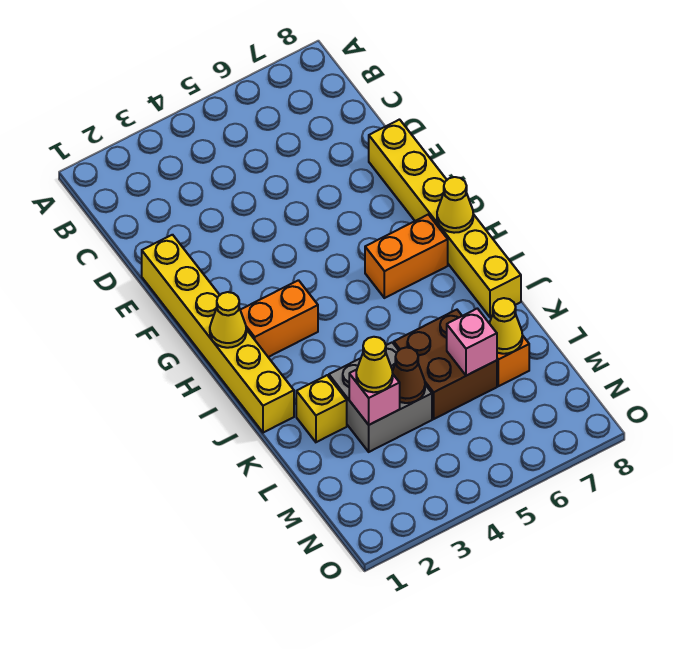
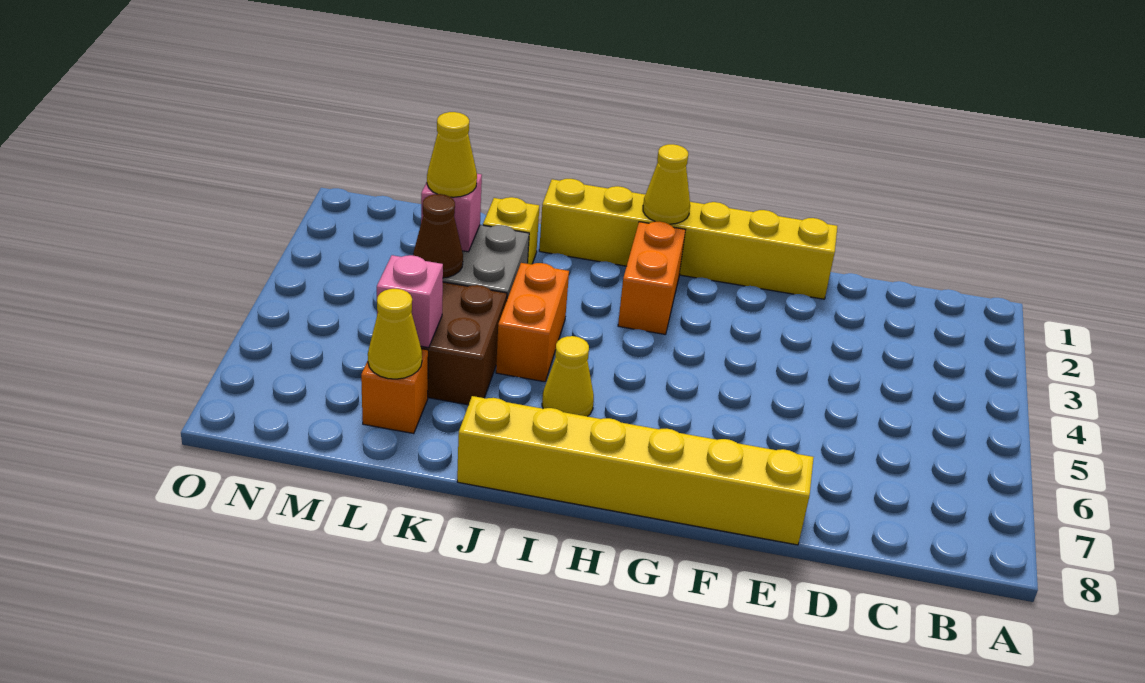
orange 1x2 brick [365,215,448,298] -> orange 1x2 brick moved to [496,263,569,382]
yellow 1x1 cone [437,177,473,233] -> yellow 1x1 cone moved to [542,336,594,416]

